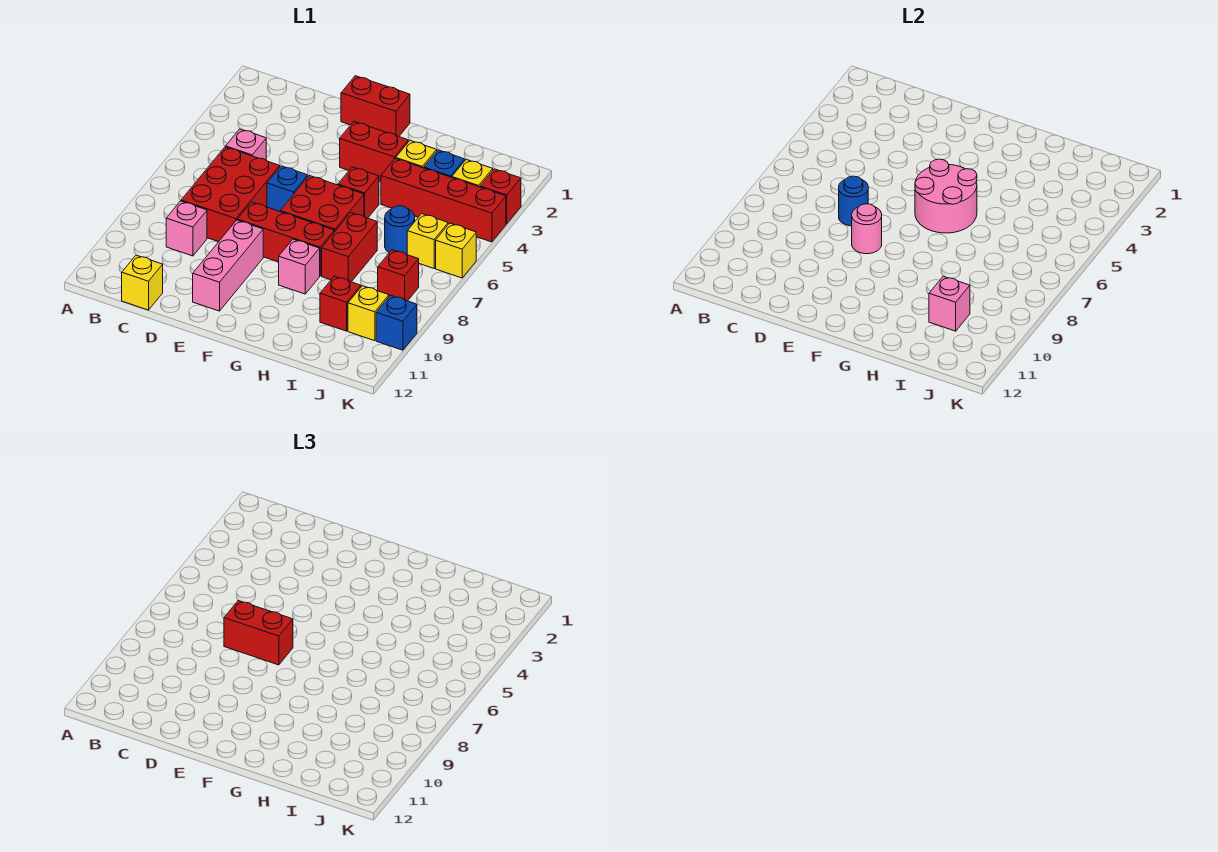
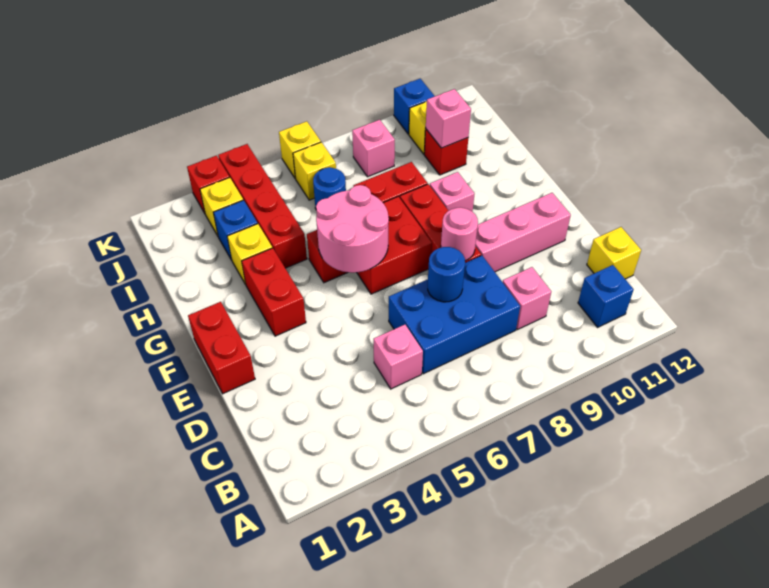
red 2x3 brick [181,147,280,242] -> blue 2x3 brick [389,256,520,374]
red 1x2 brick [224,601,293,665] -> none
blue 1x1 brick [267,166,308,211] -> blue 1x1 brick moved to [578,265,634,327]
red 1x1 brick [378,250,419,301] -> pink 1x1 brick [352,120,395,177]

